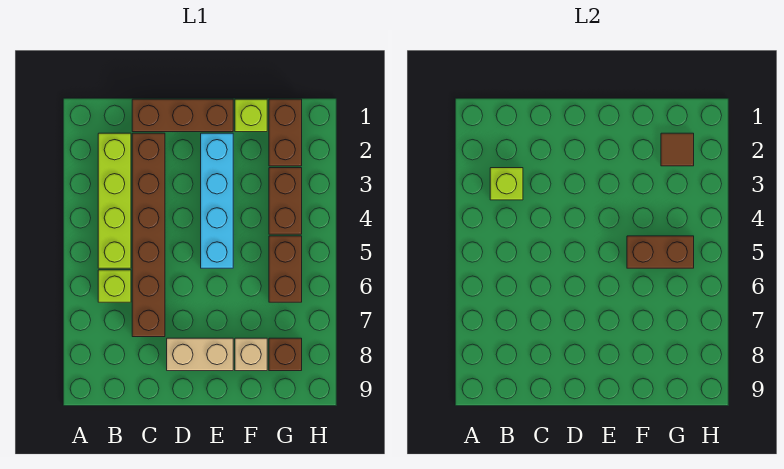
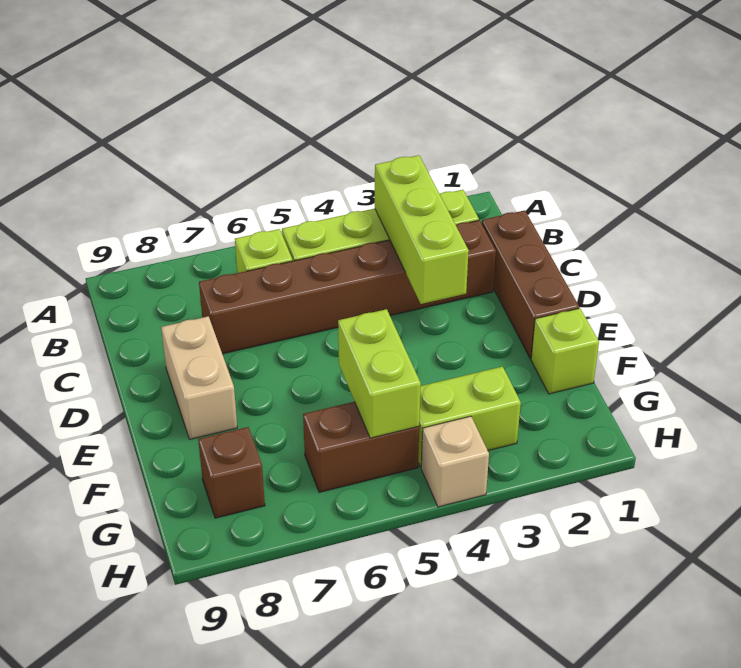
lime 1x1 brick [490,168,523,200] -> lime 1x3 brick [375,155,469,304]
cyan 1x4 brick [201,133,233,268] -> none
brown 1x2 brick [627,236,694,268] -> lime 1x2 brick [338,309,421,438]
tan 1x1 brick [235,338,267,371] -> tan 1x1 brick moved to [421,416,489,507]
brown 1x2 brick [269,99,302,166] -> none
brown 1x1 tile [661,133,694,166] -> none
brown 1x2 brick [269,168,302,234] -> lime 1x2 brick [418,367,521,467]

